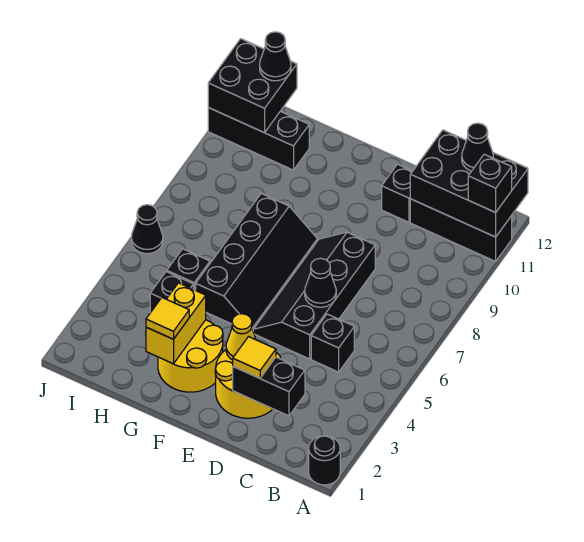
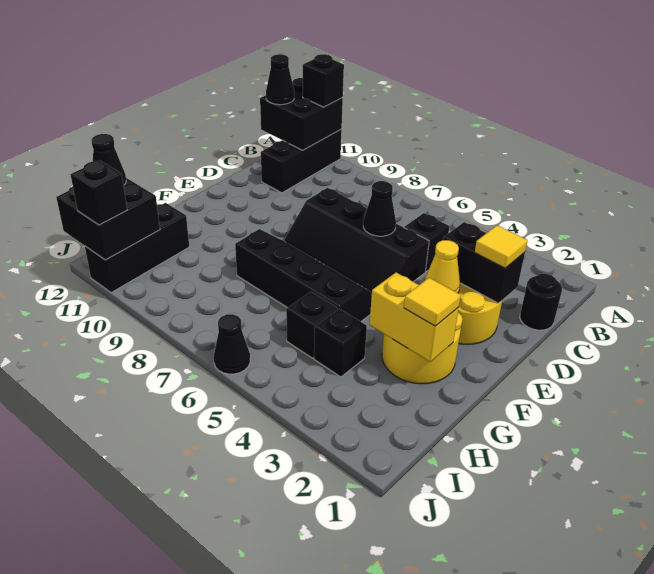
black 1x1 round brick [309,436,340,485] -> black 1x1 round brick moved to [520,274,562,330]
black 2x3 brick [410,130,528,237] -> black 2x2 brick [260,78,343,150]
black 1x2 brick [233,357,305,416] -> black 1x2 brick turned to [443,222,525,303]
black 1x1 brick [382,164,413,222] -> black 1x1 brick moved to [70,160,127,225]

